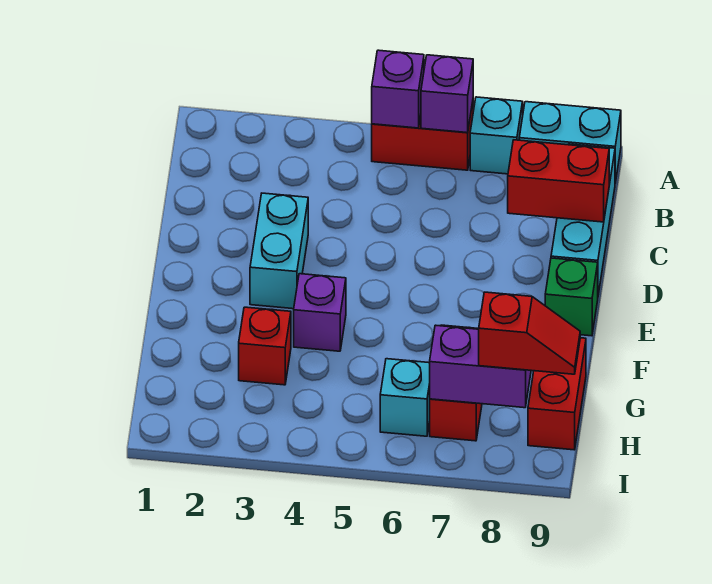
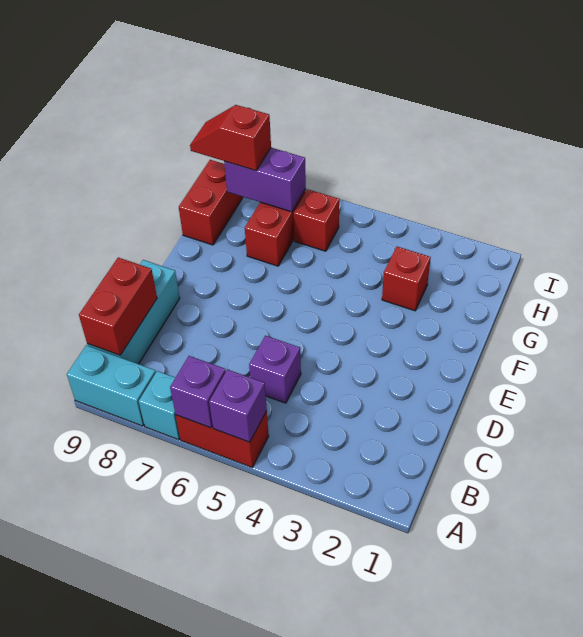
red 1x2 brick [508,140,609,222] -> red 1x2 brick turned to [79,257,157,355]
cyan 1x2 brick [250,193,308,309] -> none
green 1x1 brick [545,258,598,336] -> none
purple 1x1 brick [294,274,346,351] -> purple 1x1 brick moved to [249,336,301,403]
cyan 1x1 brick [380,359,430,436] -> red 1x1 brick [294,189,339,251]

